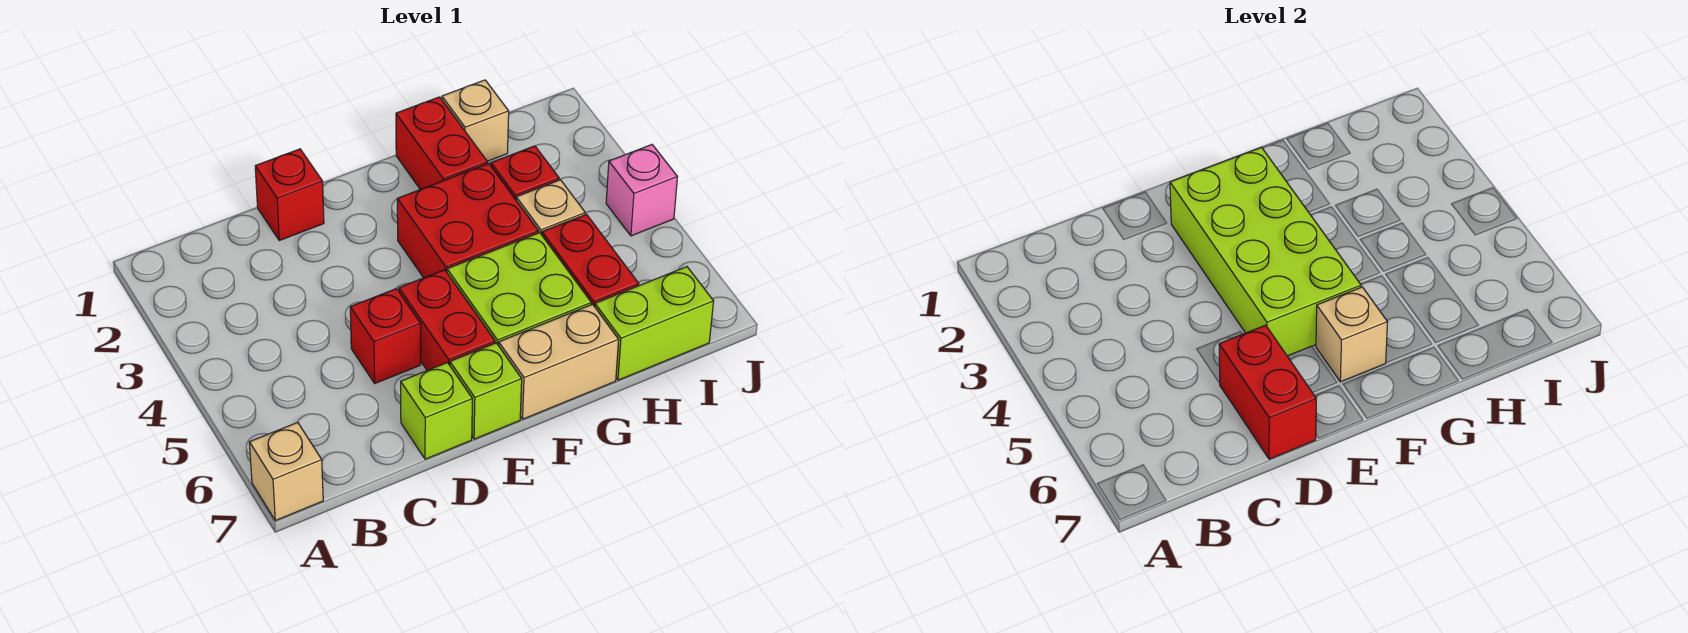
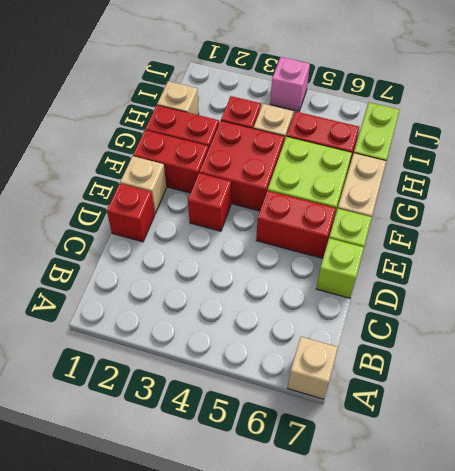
red 1x1 brick [350,289,421,383] -> red 1x1 brick moved to [188,173,231,231]
red 1x2 brick [1219,325,1316,459] -> red 1x2 brick moved to [133,130,208,193]
lime 2x4 brick [1170,147,1361,356] -> none
tan 1x1 brick [1316,287,1387,382] -> tan 1x1 brick moved to [120,156,166,213]

